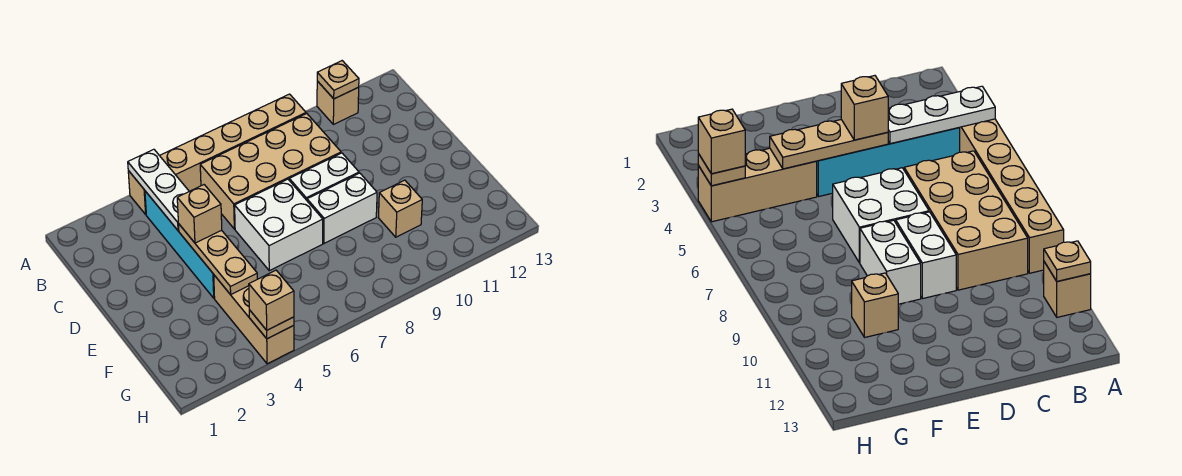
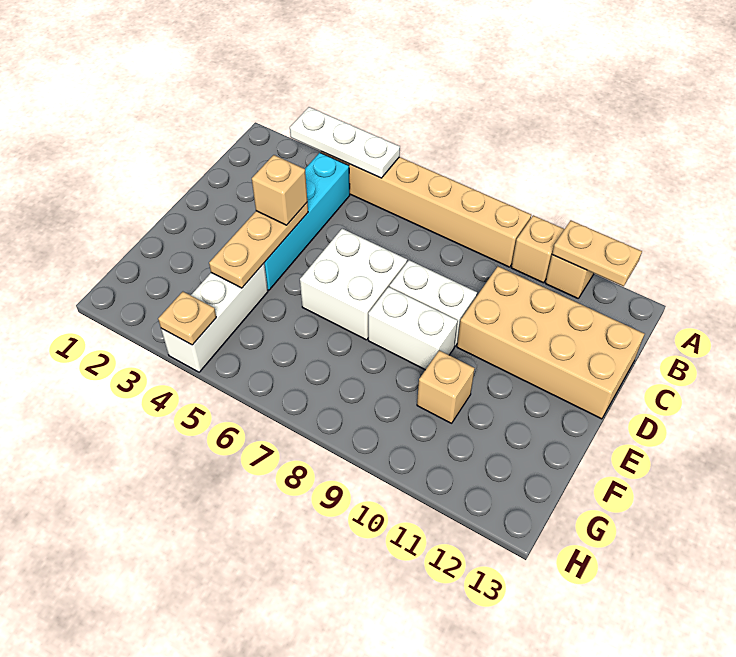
white 1x3 plate [128,149,189,231] -> white 1x3 plate turned to [290,107,400,178]
tan 1x1 plate [317,61,359,99] -> tan 1x2 plate [552,221,642,286]
tan 2x4 brick [200,114,341,229] -> tan 2x4 brick moved to [457,266,644,419]
tan 1x3 brick [214,275,294,364] -> white 1x3 brick [161,264,268,372]
tan 1x1 brick [249,270,294,330] -> tan 1x1 brick moved to [511,215,564,283]

